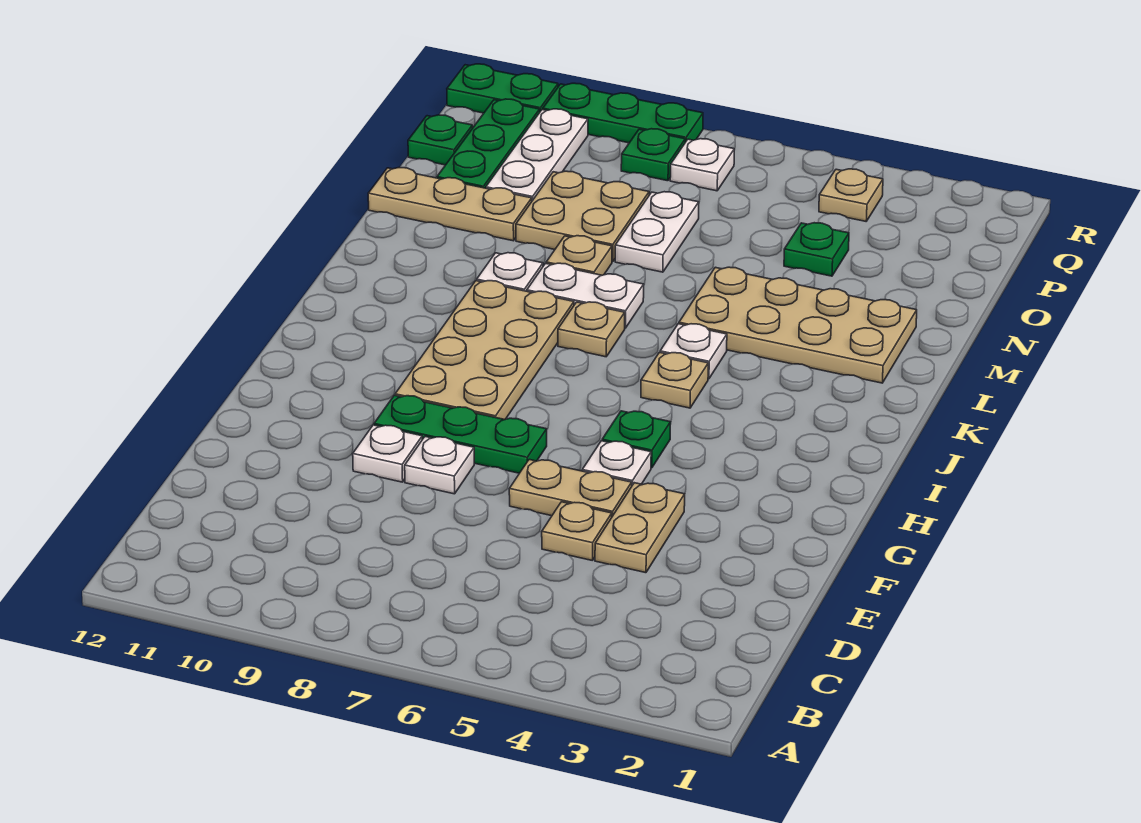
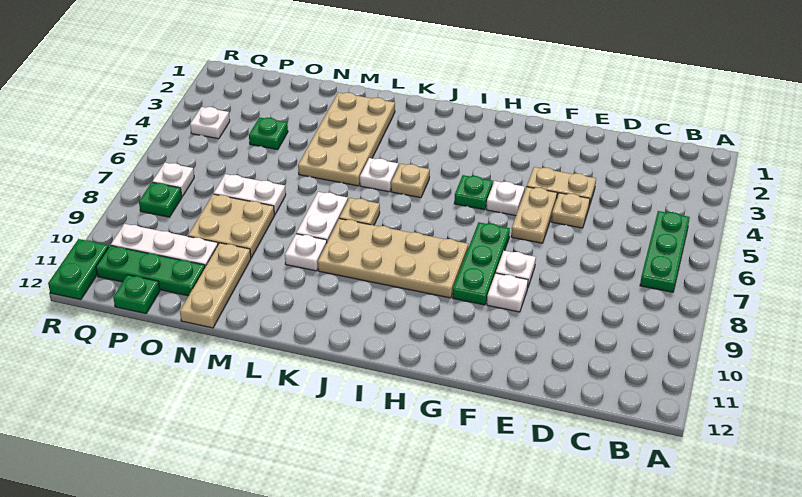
tan 1x1 plate [546,236,612,275] -> none
tan 1x1 plate [819,169,883,221] -> white 1x1 plate [190,107,230,139]
green 1x3 plate [543,83,703,143] -> green 1x3 plate moved to [640,211,690,292]

